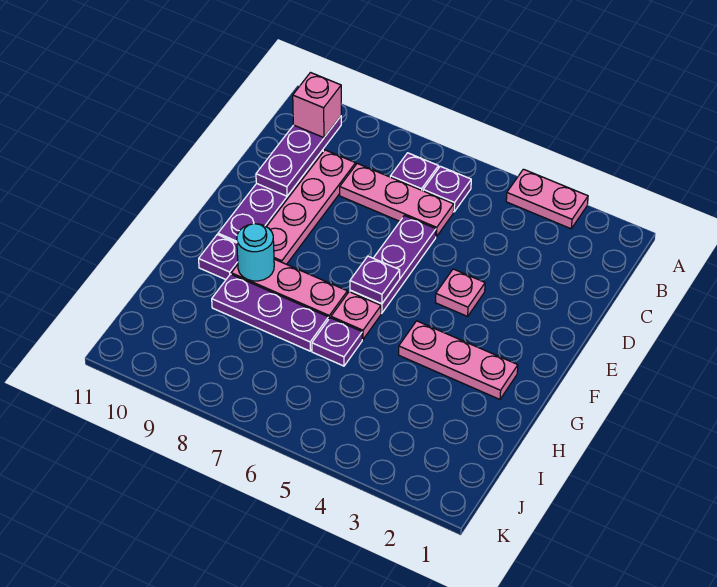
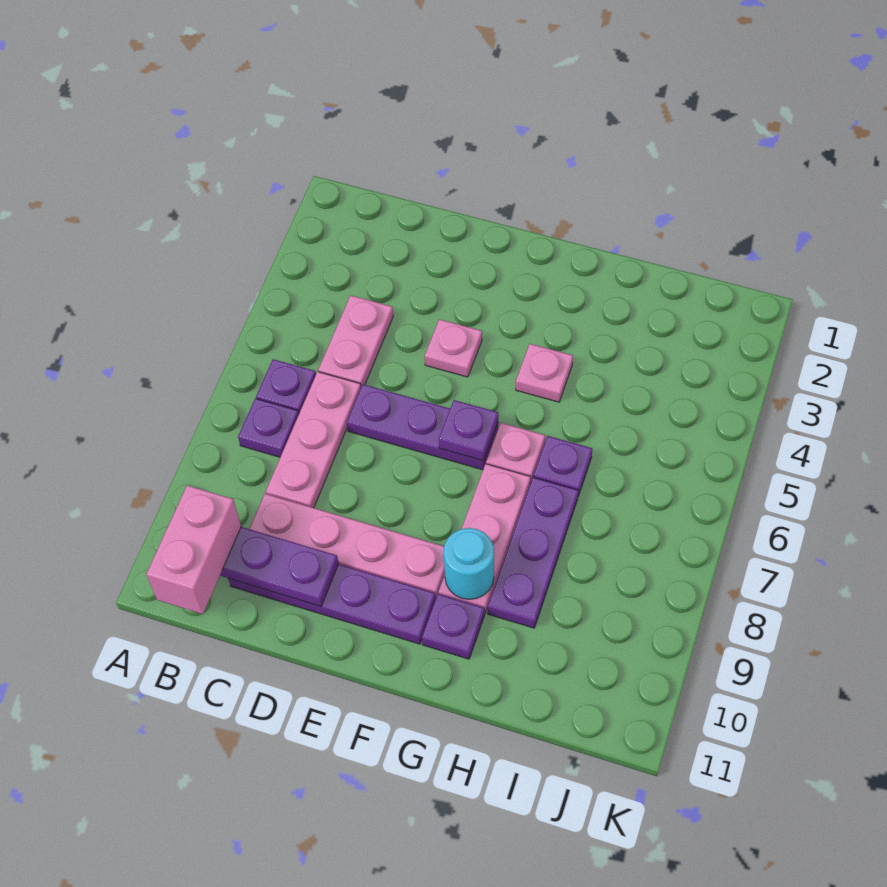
pink 1x2 plate [506,169,588,229] -> pink 1x2 plate moved to [318,296,393,387]
pink 1x1 brick [293,73,341,138] -> pink 1x2 brick [146,485,241,614]
pink 1x3 plate [399,321,518,399] -> pink 1x1 plate [516,344,573,402]

